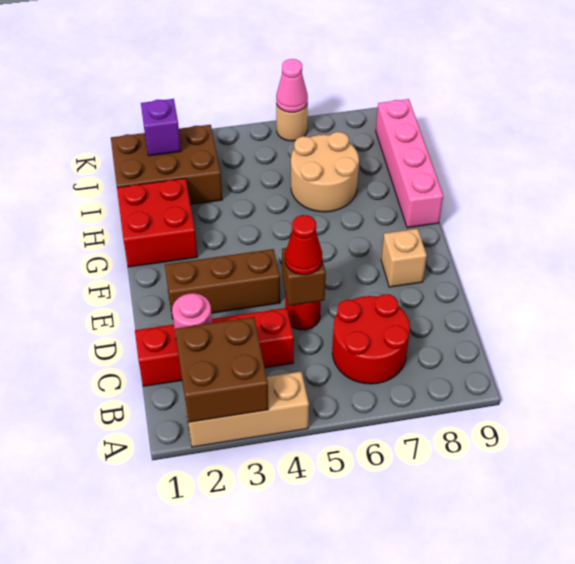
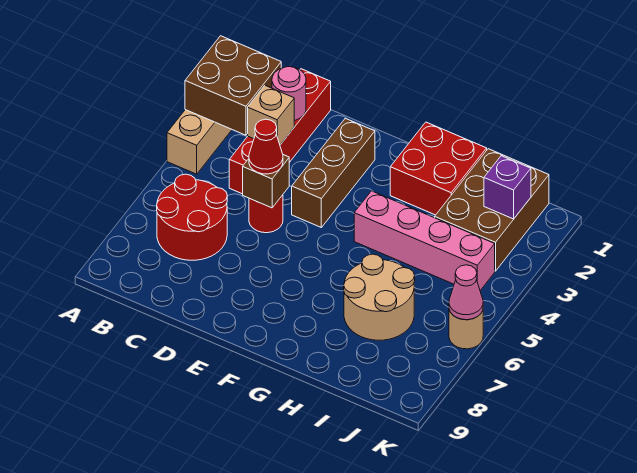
tan 1x1 brick [381,229,427,287] -> tan 1x1 brick moved to [248,86,294,145]
pink 1x4 brick [376,99,443,228] -> pink 1x4 brick moved to [354,191,495,290]

